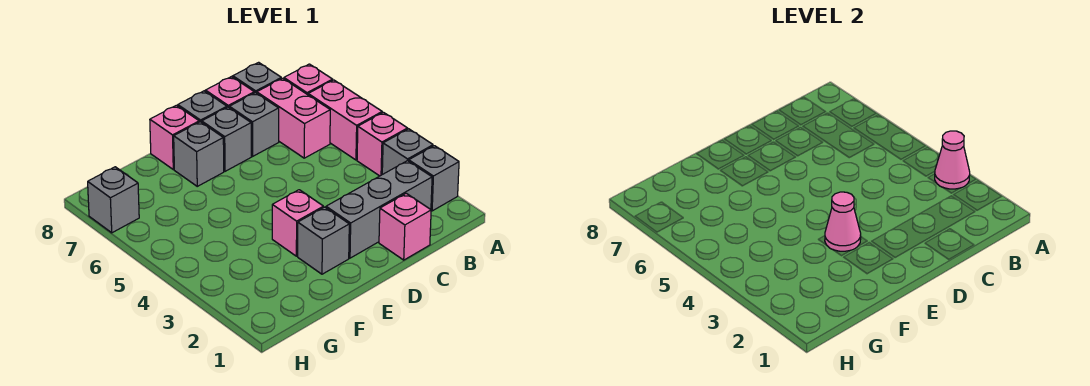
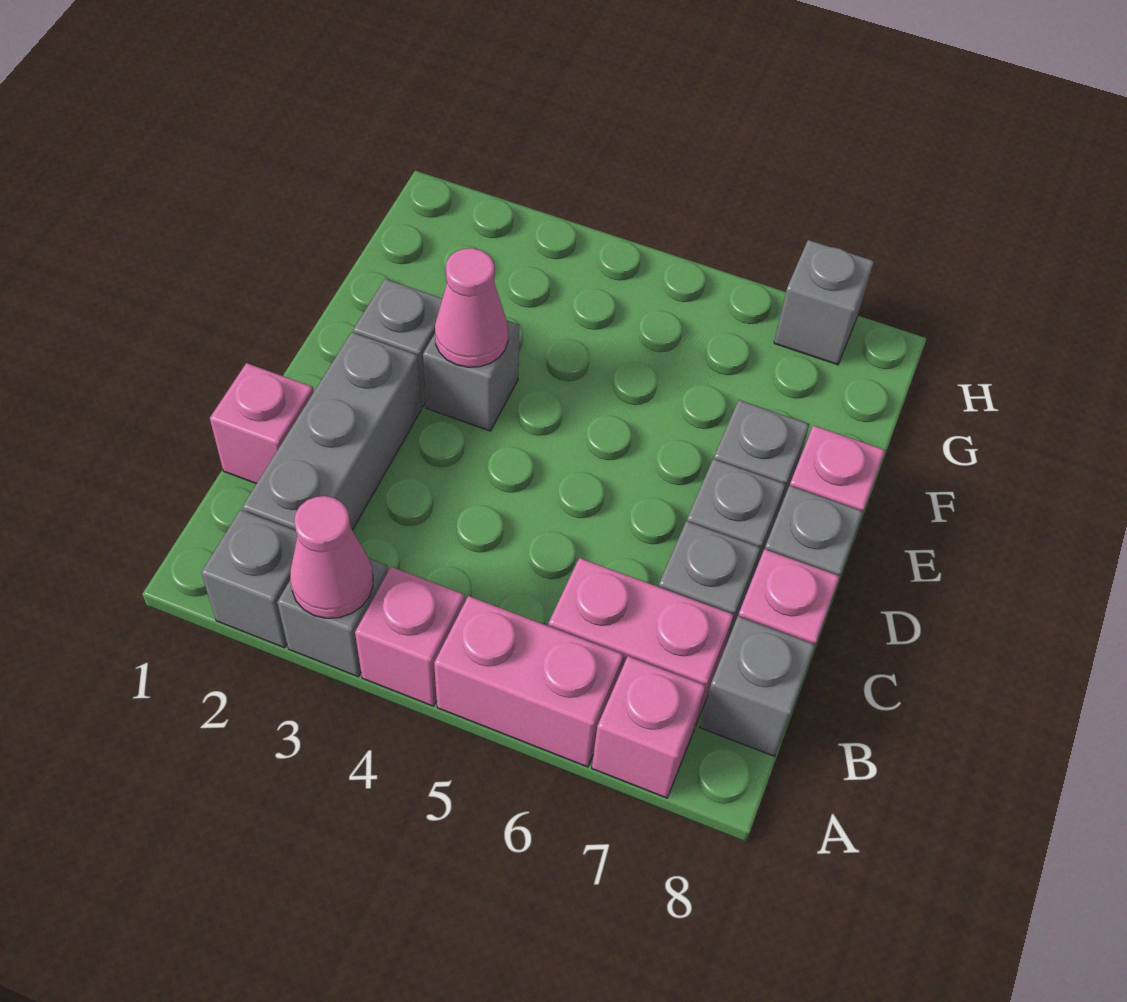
pink 1x1 brick [272,190,323,256] -> grey 1x1 brick [423,321,519,431]

